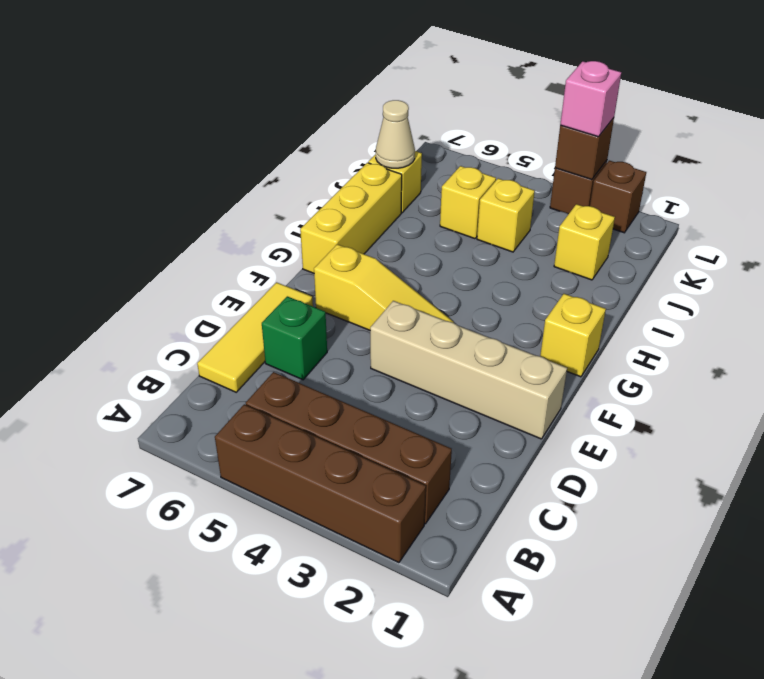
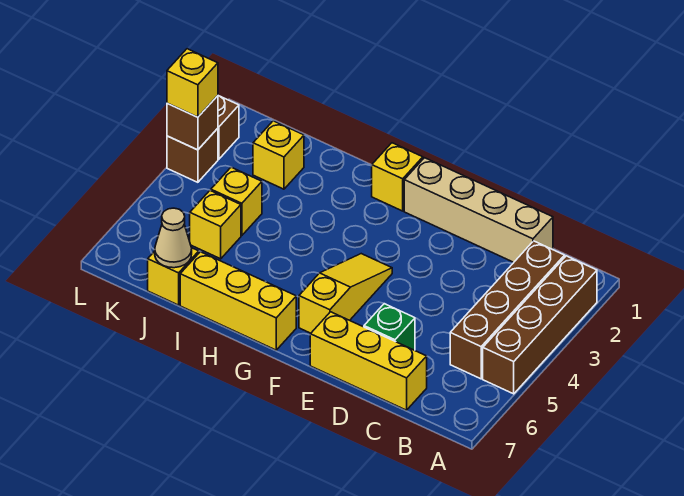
yellow 1x3 tile [197,282,313,392] -> yellow 1x3 brick [310,312,427,410]
tan 1x4 brick [370,301,567,439] -> tan 1x4 brick turned to [404,158,553,262]
pink 1x1 brick [560,61,621,137] -> yellow 1x1 brick [167,49,218,117]

